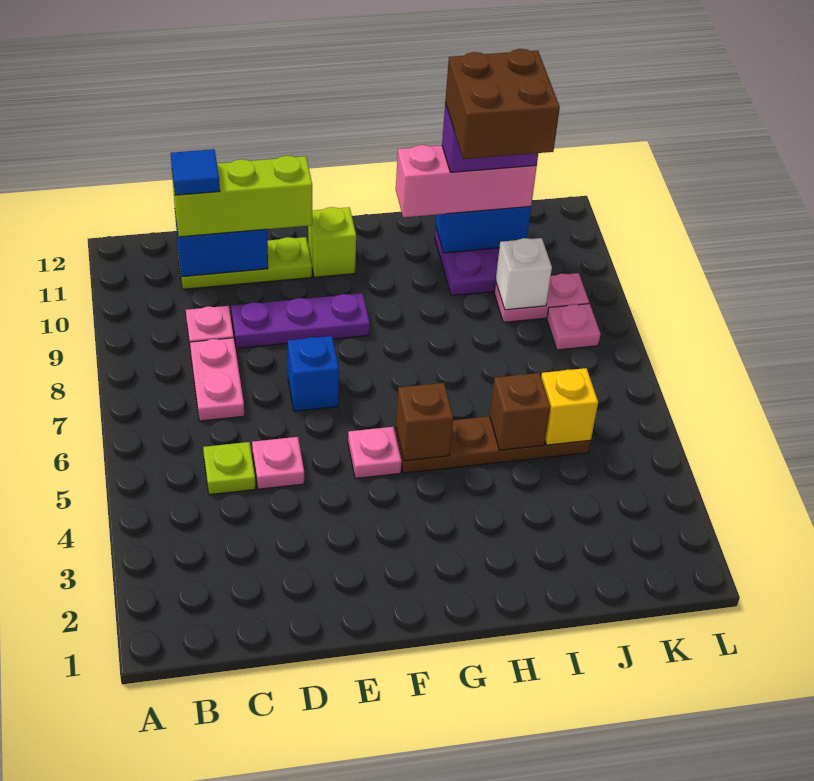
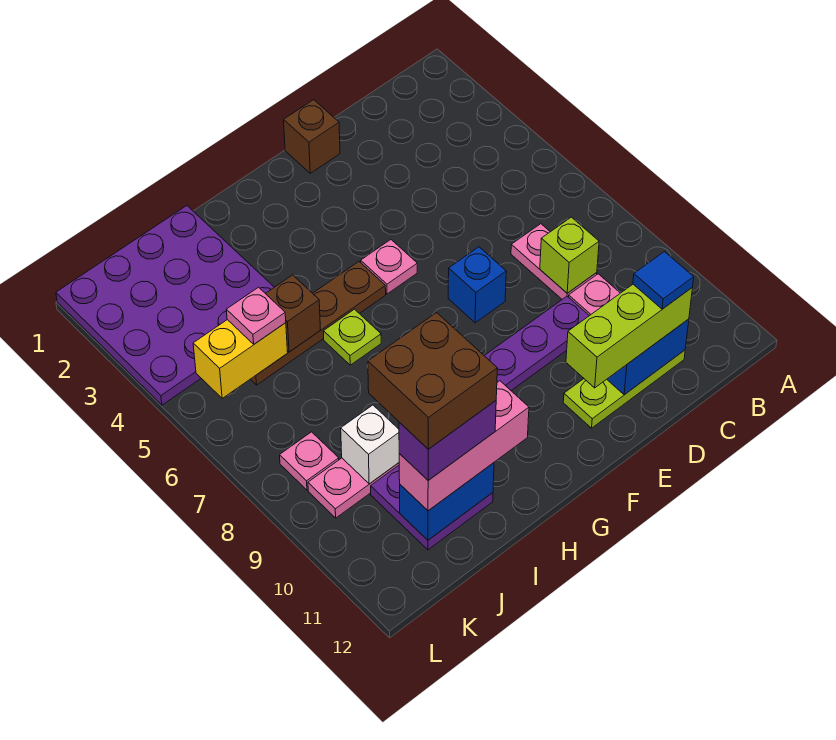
lime 1x1 plate [203,442,256,495] -> lime 1x1 plate moved to [323,309,381,365]
pink 1x1 plate [252,437,304,489] -> pink 1x1 plate moved to [226,287,286,344]
lime 1x1 brick [308,207,356,277] -> lime 1x1 brick moved to [540,217,599,293]
brown 1x1 brick [396,383,453,461] -> brown 1x1 brick moved to [284,100,340,173]
none -> purple 4x4 plate [56,206,274,405]
yellow 1x1 brick [541,368,598,445] -> yellow 1x2 brick [193,320,288,398]

